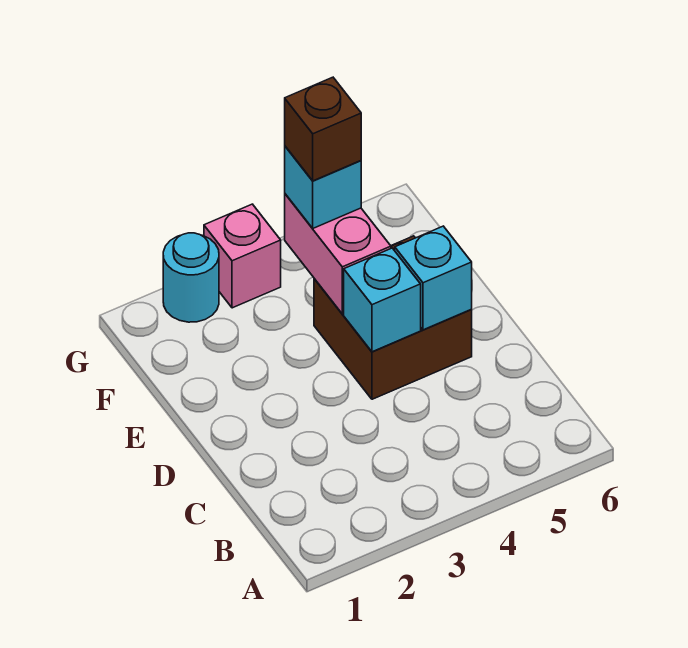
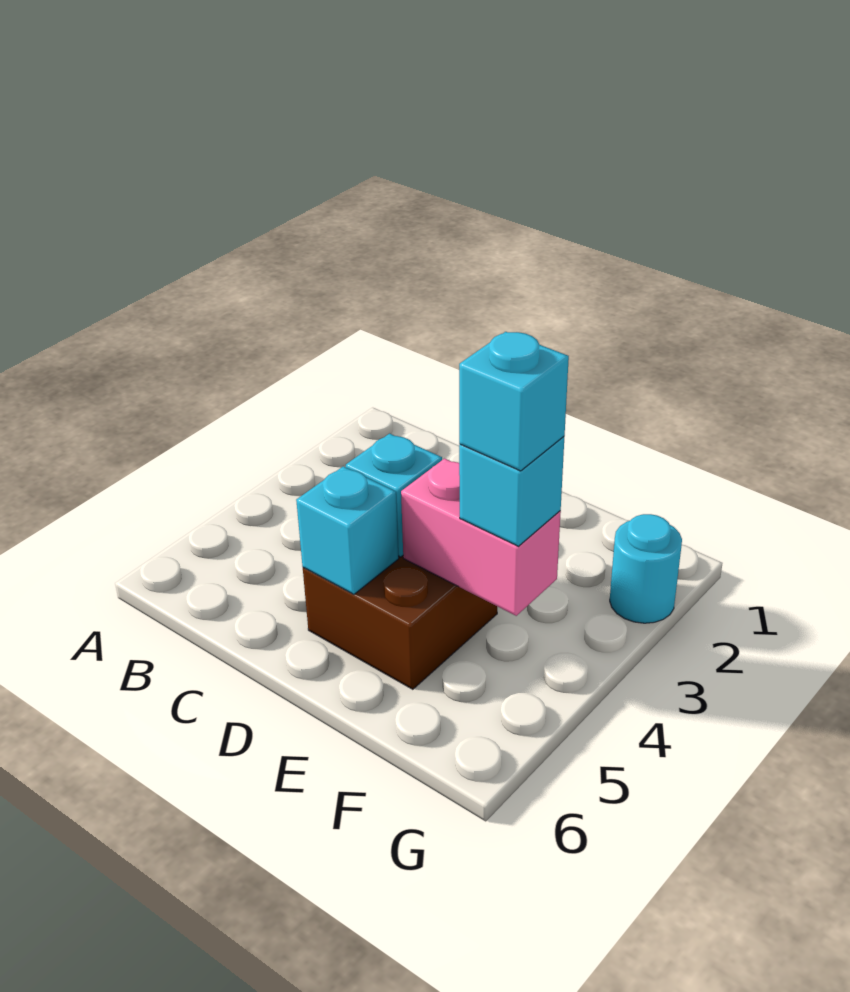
brown 1x1 brick [285,77,361,181] -> cyan 1x1 brick [459,332,569,471]
pink 1x1 brick [204,204,281,308] -> none

